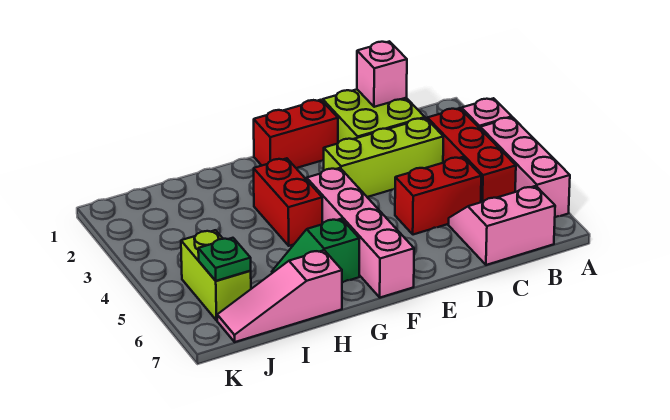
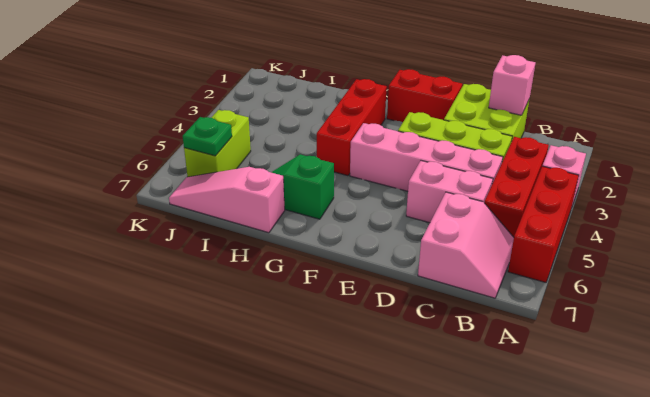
pink 1x3 brick [480,117,570,217] -> red 1x3 brick [508,166,579,282]
pink 2x2 slope [448,186,555,265] -> pink 2x2 slope turned to [418,192,514,298]
red 1x2 brick [395,157,481,235] -> pink 1x2 brick [406,161,493,223]
pink 1x4 brick [307,168,414,298] -> pink 1x4 brick turned to [350,123,503,191]
red 1x2 brick [254,158,322,246] -> red 1x3 brick [317,79,387,176]

